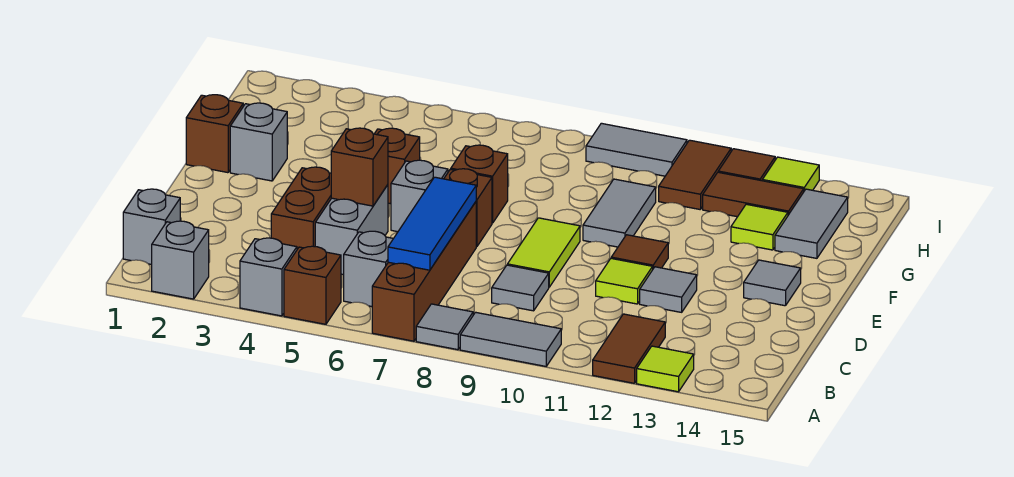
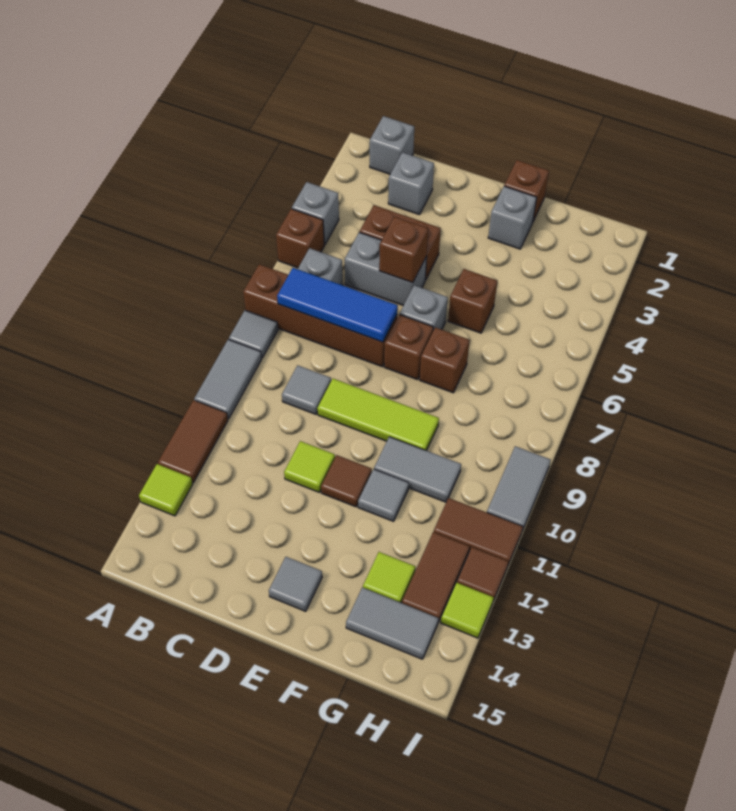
grey 1x1 brick [152,221,209,299] -> grey 1x1 brick moved to [388,152,434,215]
brown 1x2 tile [593,314,665,383] -> brown 1x2 tile turned to [158,400,228,483]
lime 1x2 tile [508,218,580,287] -> lime 1x3 tile [317,379,439,451]
grey 1x1 tile [640,267,697,312] -> grey 1x1 tile moved to [358,469,409,521]

